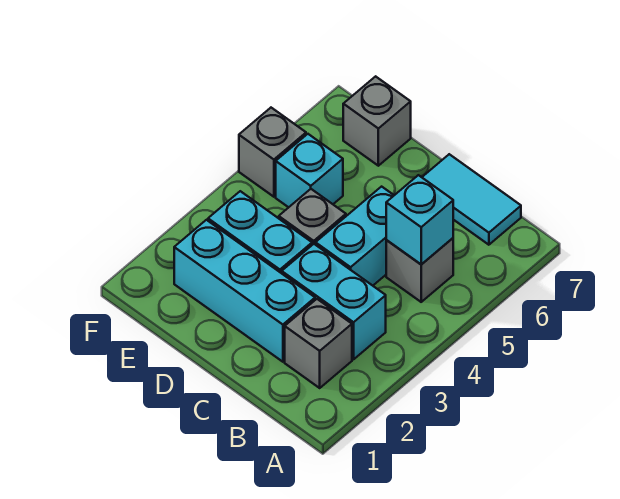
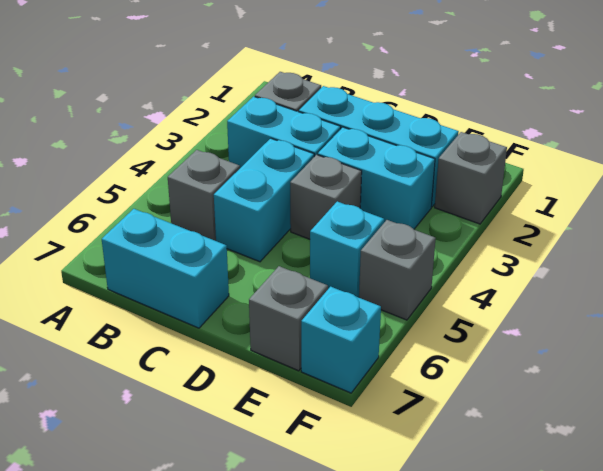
cyan 1x1 brick [386,175,453,264] -> cyan 1x1 brick moved to [301,287,381,393]
cyan 1x2 tile [422,154,521,245] -> cyan 1x2 brick [102,209,229,328]
none -> grey 1x1 brick [435,132,507,224]

